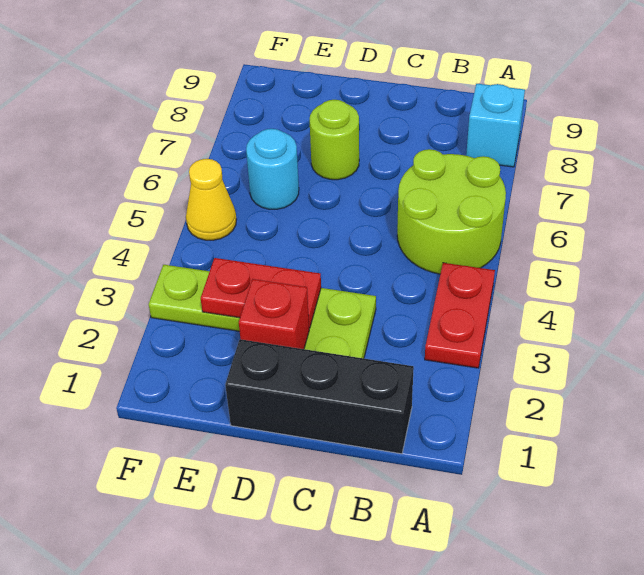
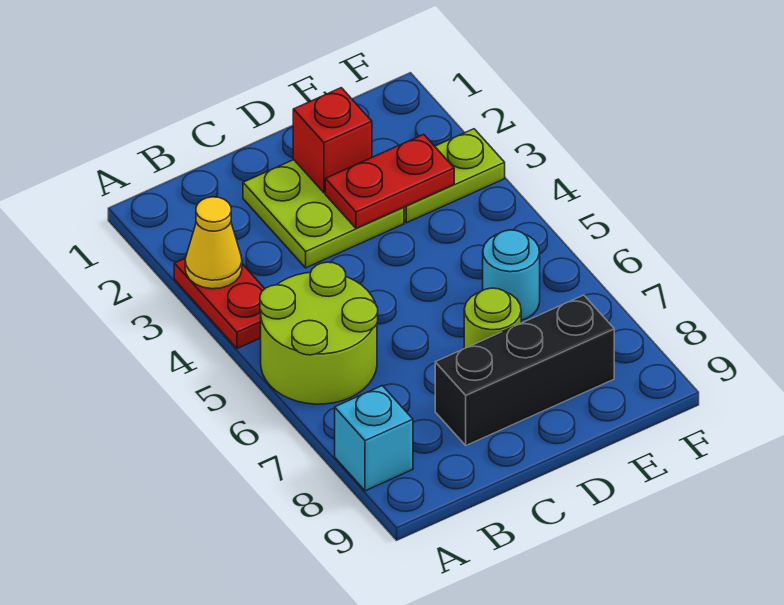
black 1x3 brick [225,339,414,454] -> black 1x3 brick moved to [435,295,614,445]
yellow 1x1 cone [186,159,236,240] -> yellow 1x1 cone moved to [185,197,242,289]

